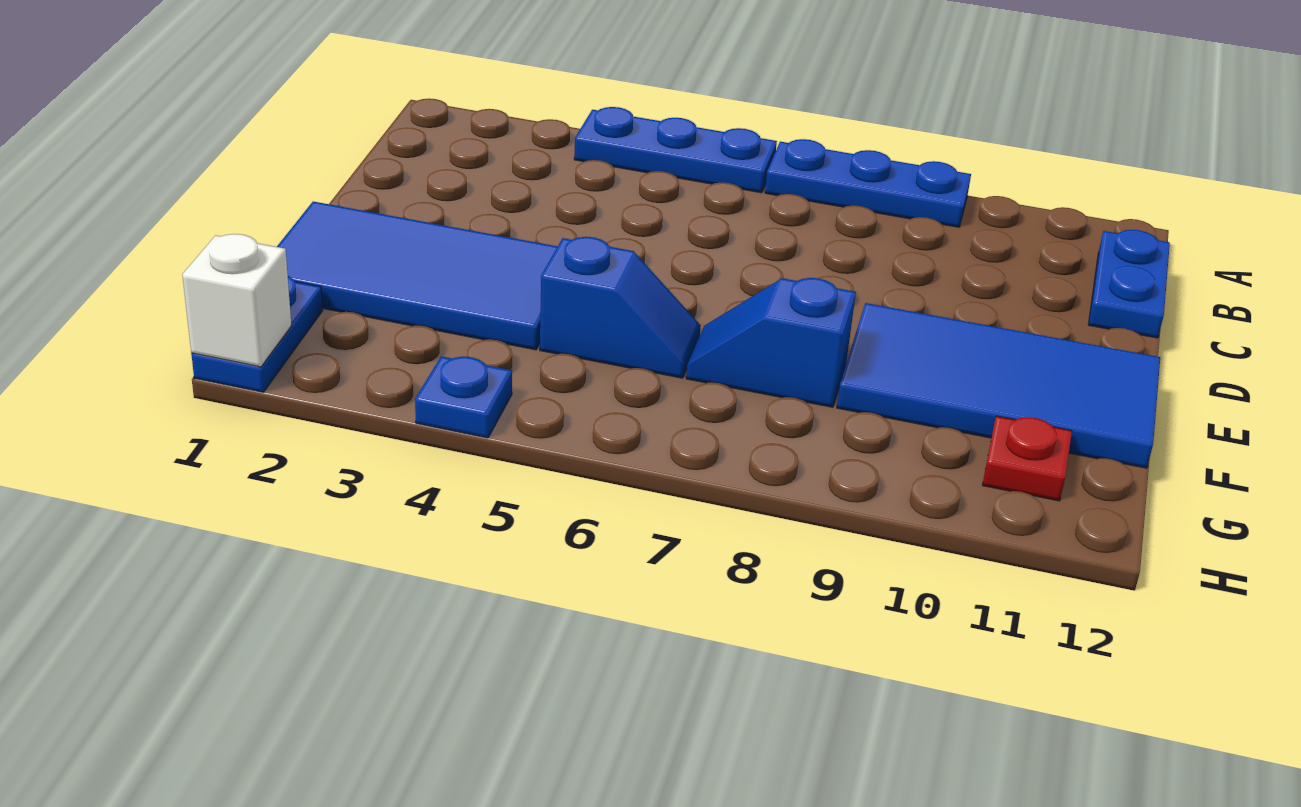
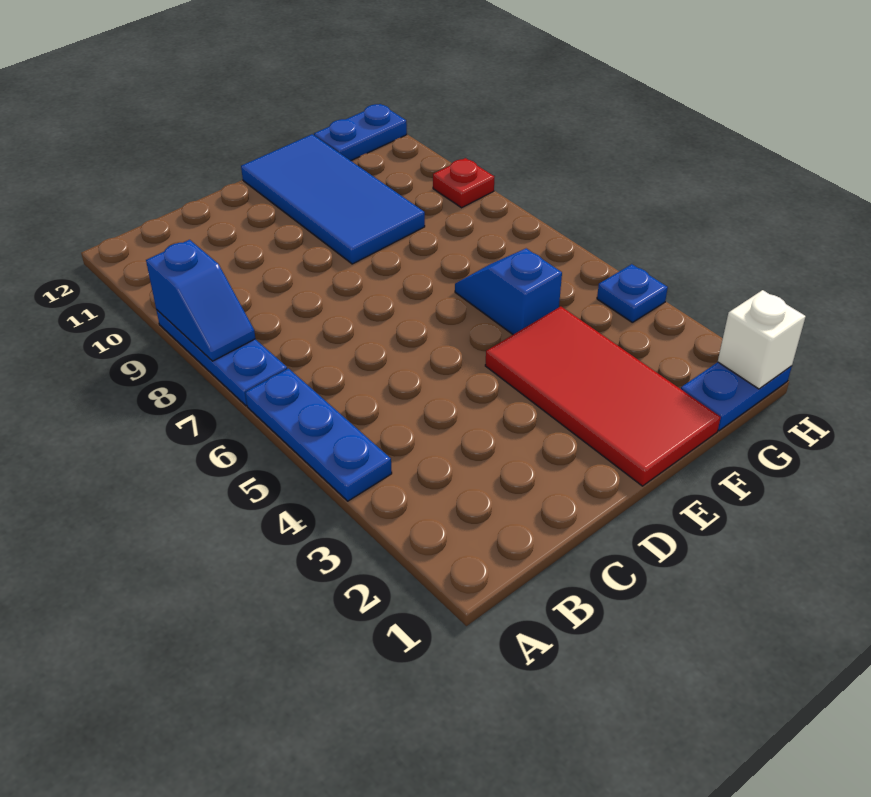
blue 1x2 plate [1088,230,1170,338] -> blue 1x2 plate moved to [314,104,407,161]
blue 2x4 tile [277,202,558,350] -> red 2x4 tile [485,306,721,486]
blue 1x2 slope [686,278,856,407] -> blue 1x2 slope moved to [146,240,255,361]
red 1x1 plate [982,416,1072,501] -> red 1x1 plate moved to [433,158,494,208]

